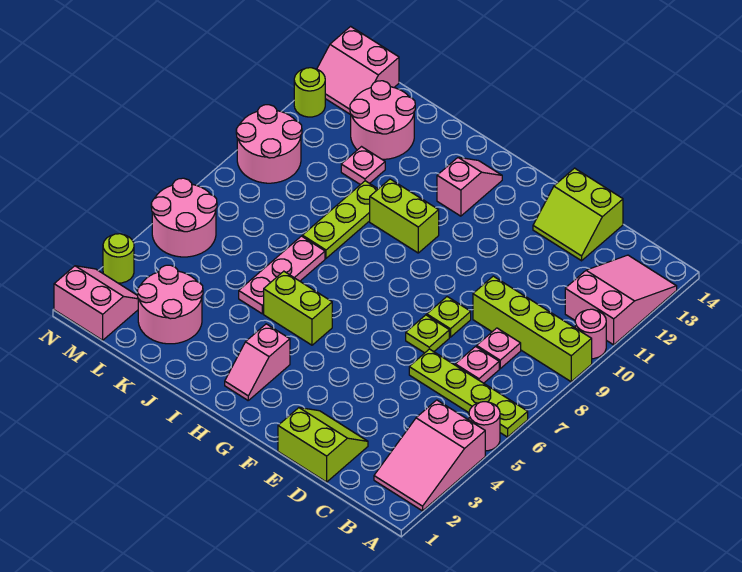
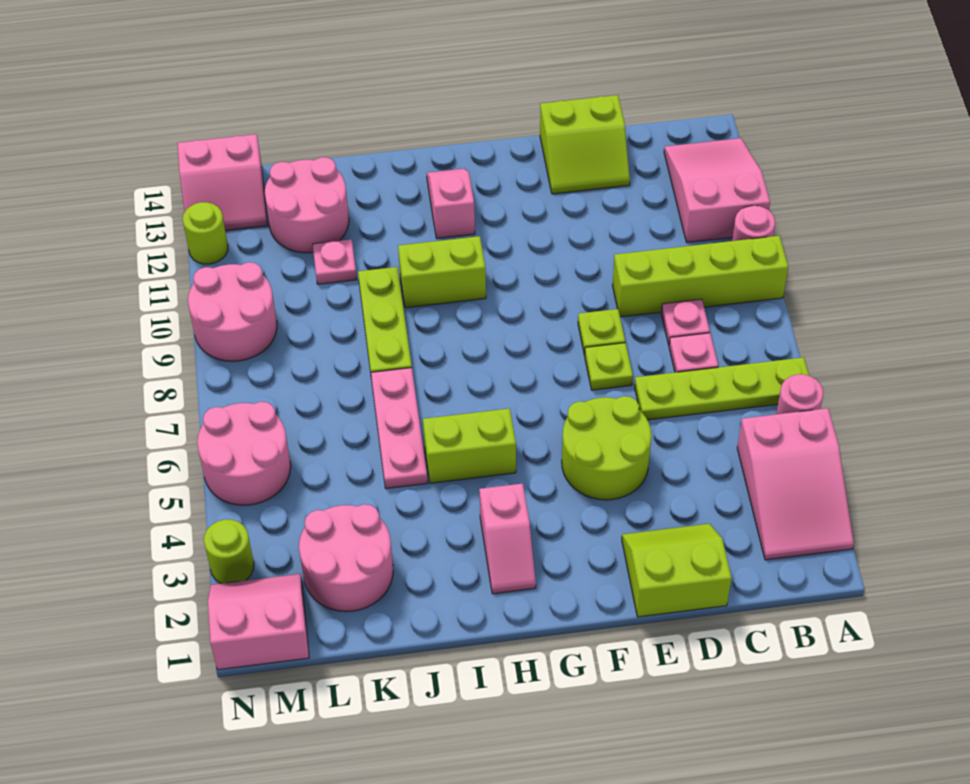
none -> lime 2x2 round brick [562,396,651,500]

